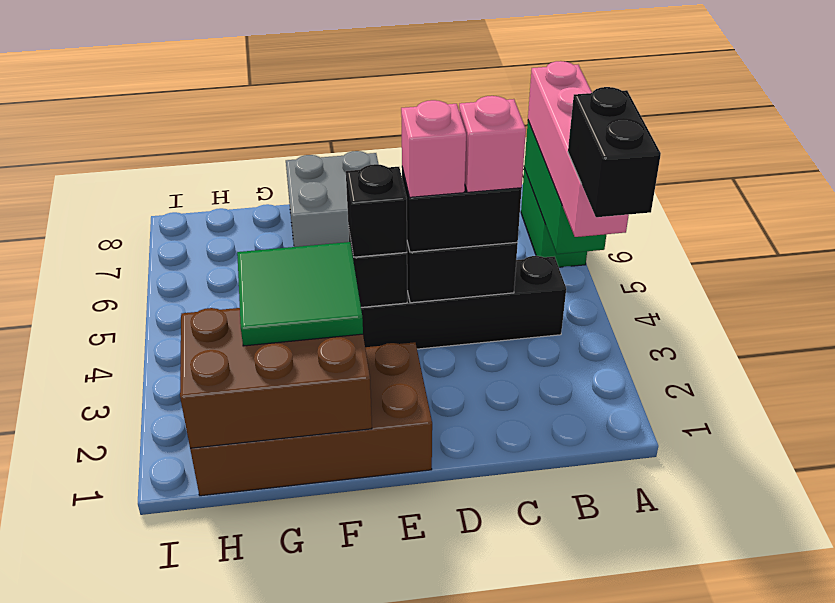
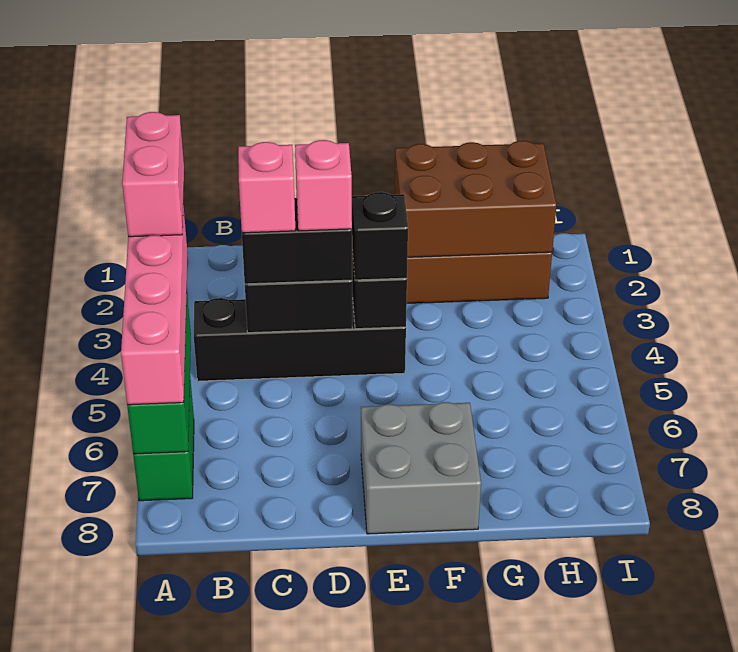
black 1x2 brick [568,87,661,217] -> pink 1x2 brick [122,112,184,237]
green 2x2 tile [237,242,363,346] -> none

